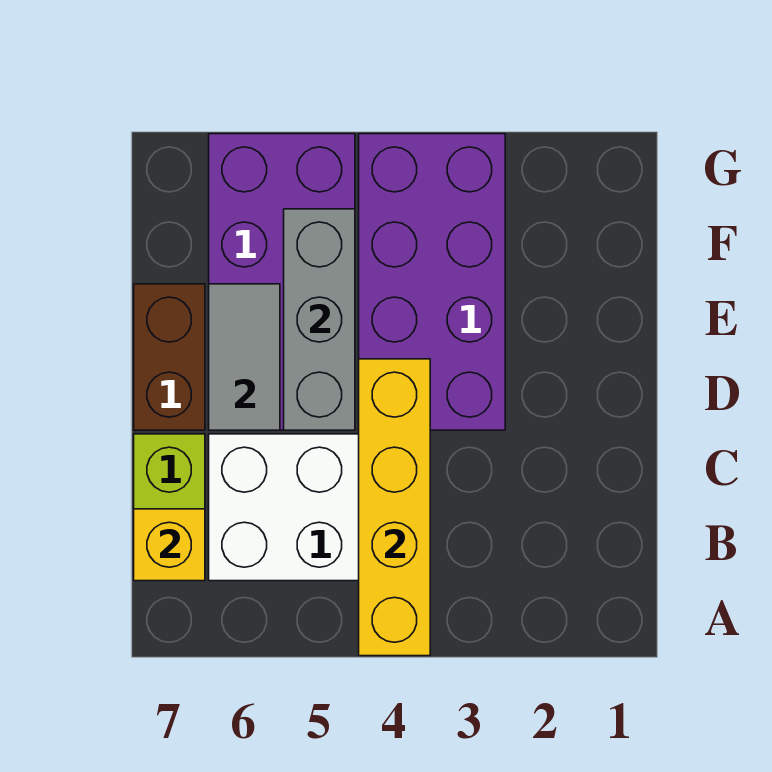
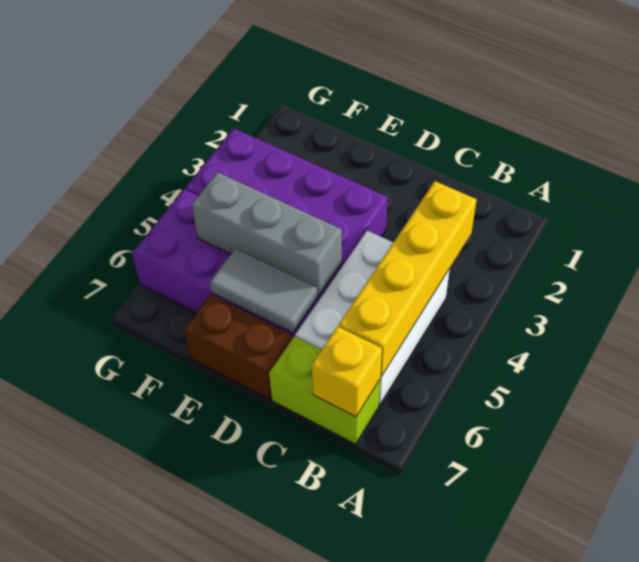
yellow 1x4 brick [359,359,430,656] -> yellow 1x4 brick turned to [339,181,477,377]

